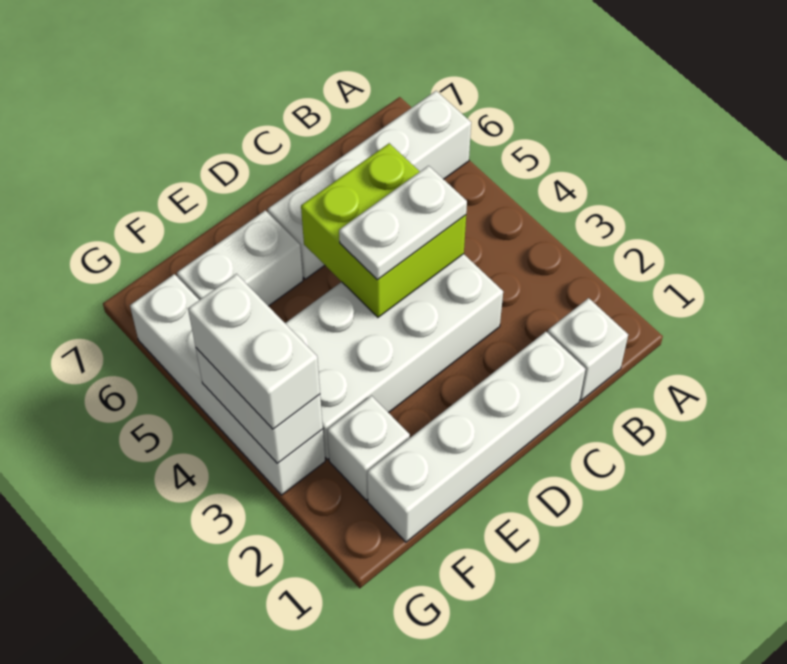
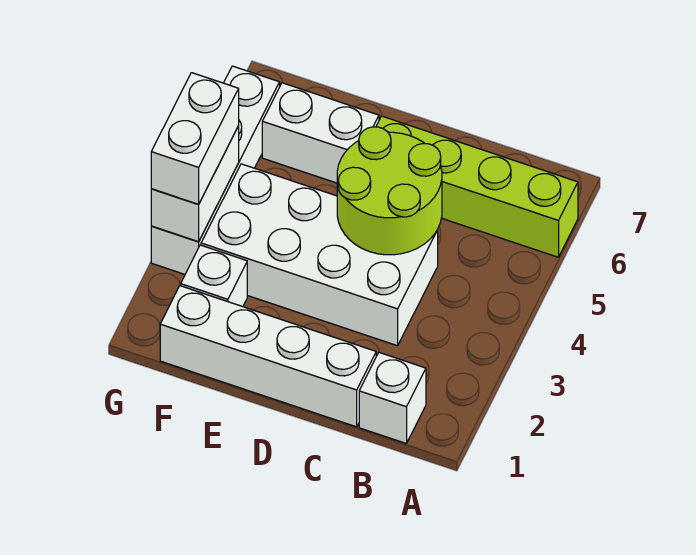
white 1x4 brick [268,91,471,279] -> lime 1x4 brick [376,116,578,257]
lime 2x2 brick [301,143,466,317] -> lime 2x2 round brick [337,127,442,255]
white 1x2 plate [339,166,467,280] -> none

